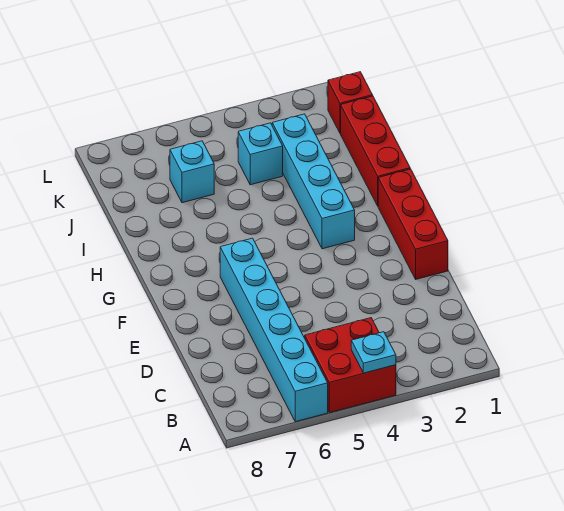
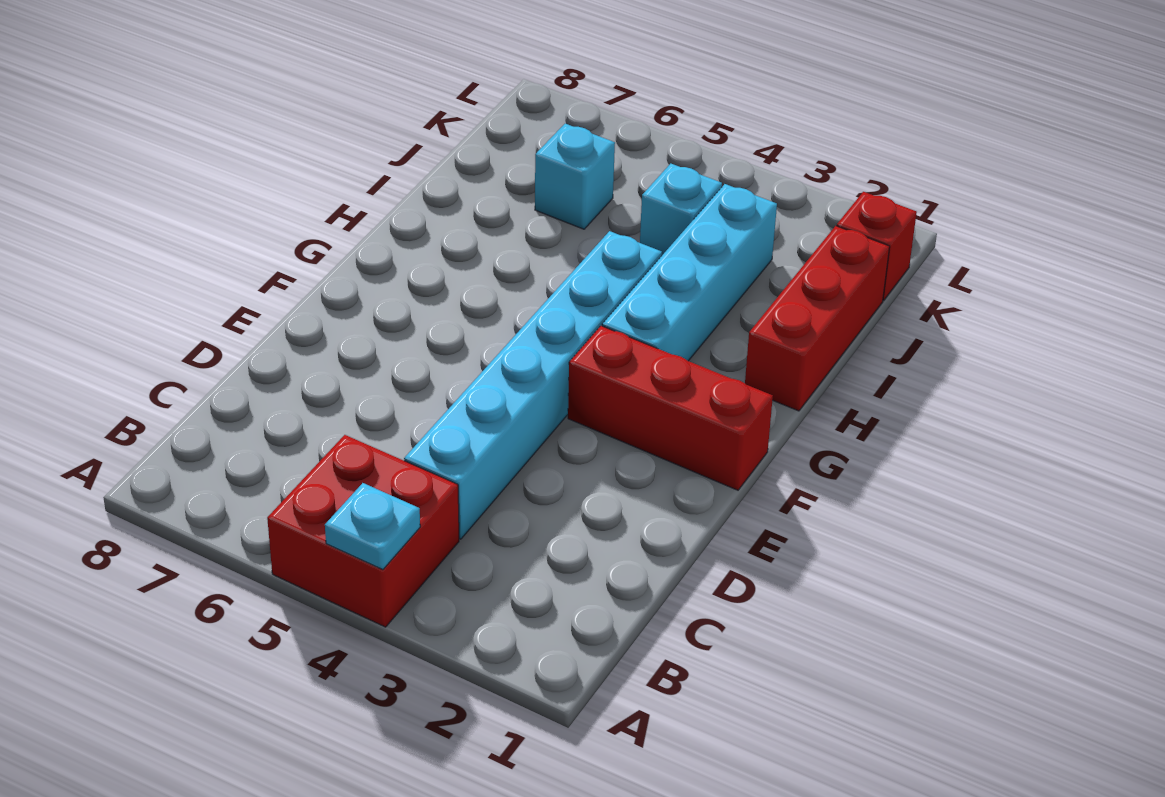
cyan 1x6 brick [220,238,328,422] -> cyan 1x6 brick moved to [404,231,662,539]
red 1x3 brick [378,169,448,279] -> red 1x3 brick turned to [568,326,773,490]

